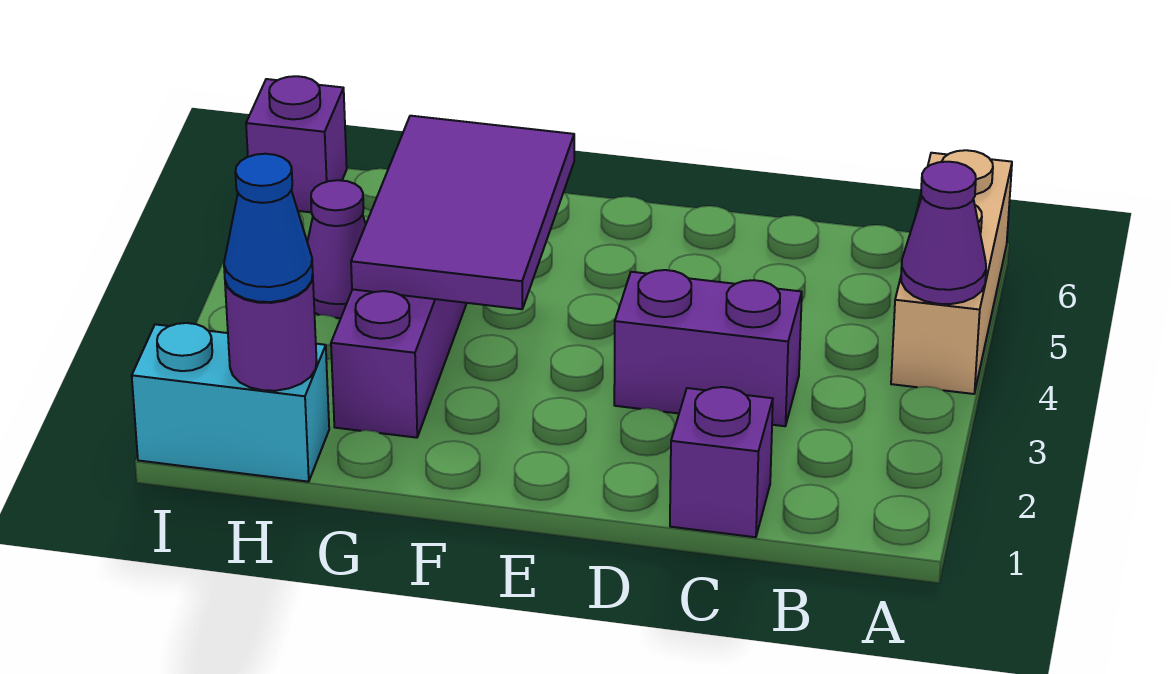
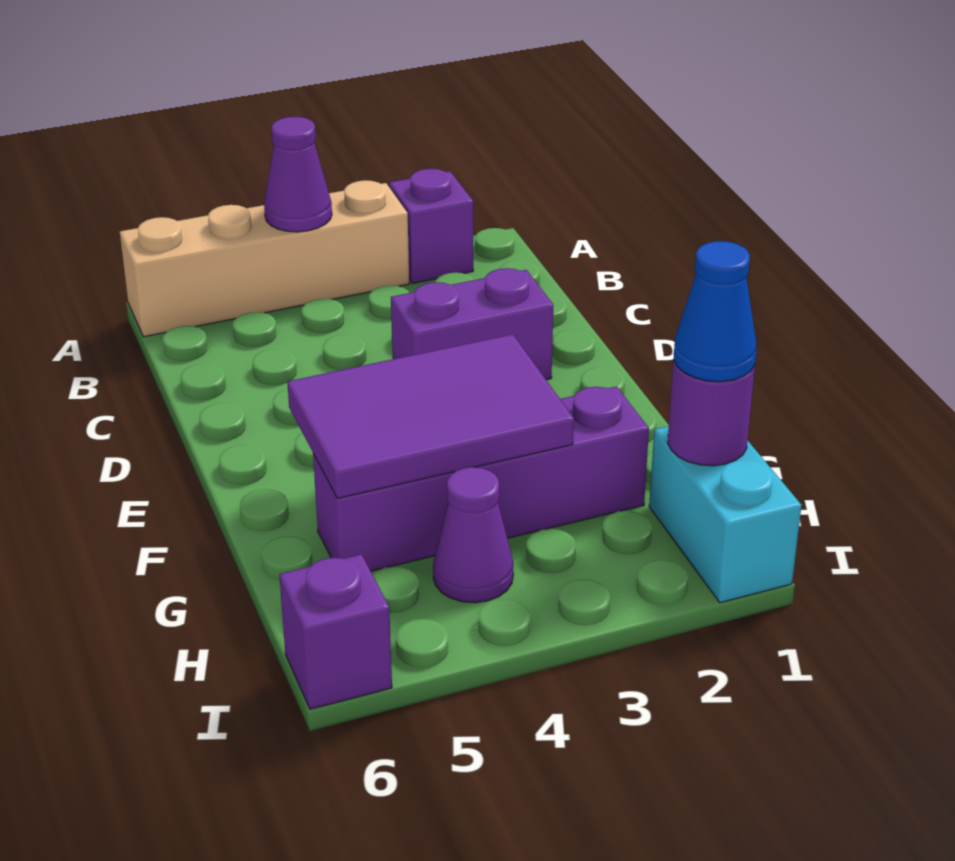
tan 1x3 brick [891,150,1012,394] -> tan 1x4 brick [120,180,409,337]
purple 1x1 brick [670,387,773,537] -> purple 1x1 brick moved to [389,169,473,283]
purple 1x2 brick [614,270,802,426] -> purple 1x2 brick turned to [391,268,553,380]

